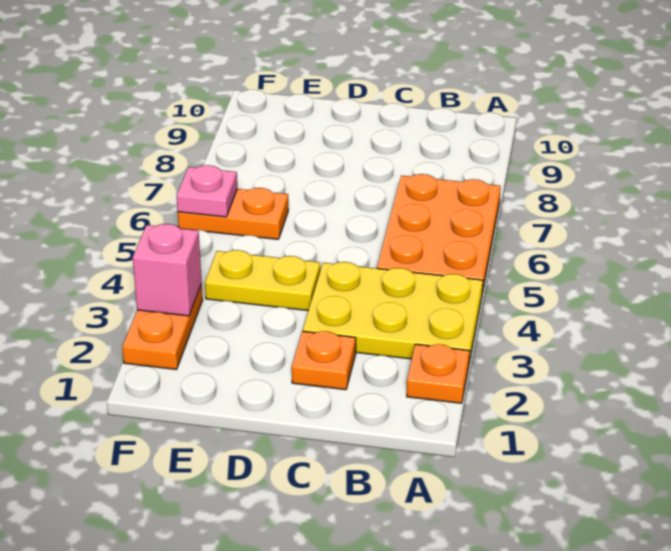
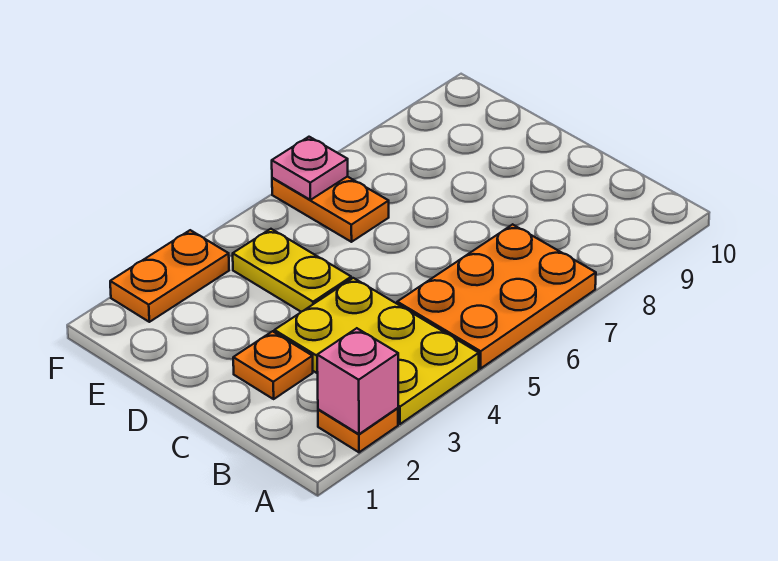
pink 1x1 brick [133,224,202,316] -> pink 1x1 brick moved to [317,328,398,434]

